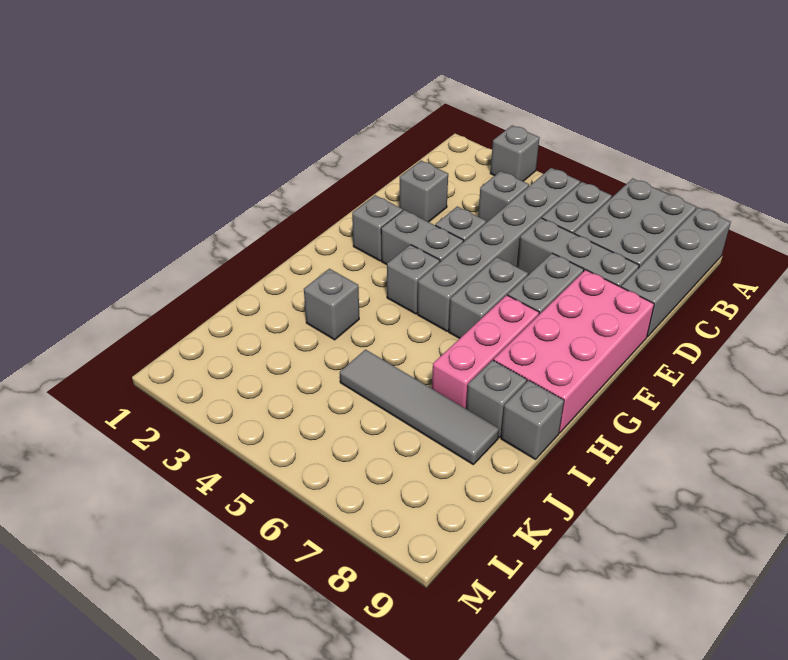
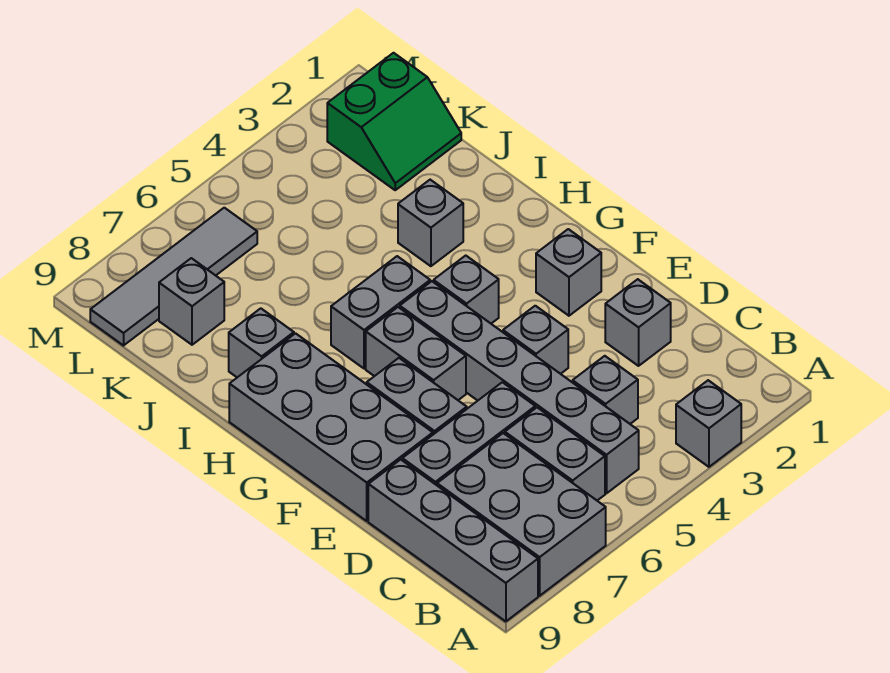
pink 2x4 brick [494,270,654,433] -> grey 2x4 brick [229,333,433,521]
grey 1x2 brick [381,210,464,265] -> grey 1x2 brick moved to [331,256,430,369]
pink 1x3 brick [432,295,539,409] -> none
grey 1x1 brick [501,380,564,459] -> grey 1x1 brick moved to [159,258,224,345]
grey 1x4 tile [340,350,499,464] -> grey 1x4 tile moved to [90,208,257,346]
none -> green 2x2 slope [327,53,461,190]

